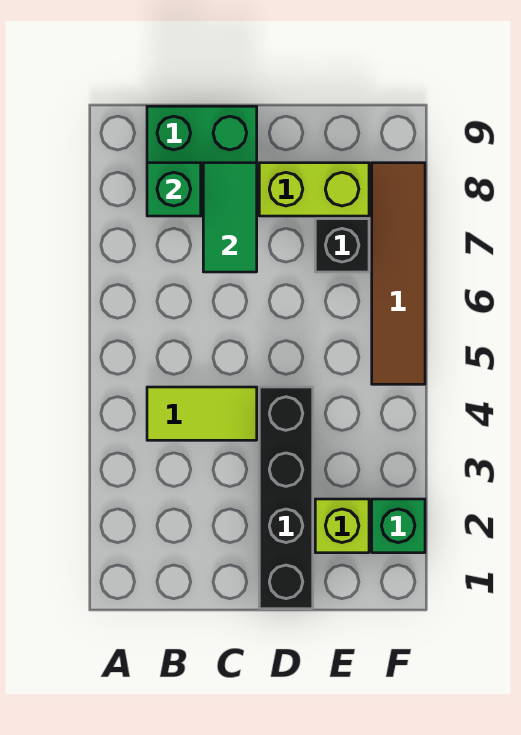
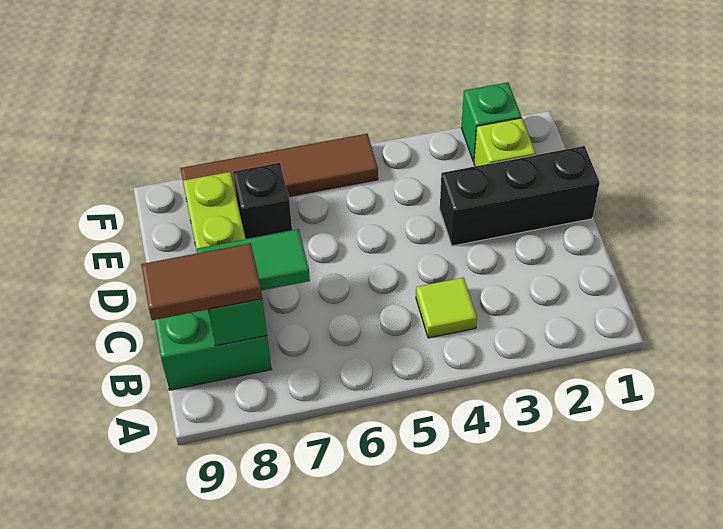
lime 1x2 tile [147,387,257,440] -> lime 1x1 tile [416,277,477,338]
none -> brown 1x2 tile [141,243,262,320]
black 1x4 brick [259,387,313,609] -> black 1x3 brick [440,146,600,246]

